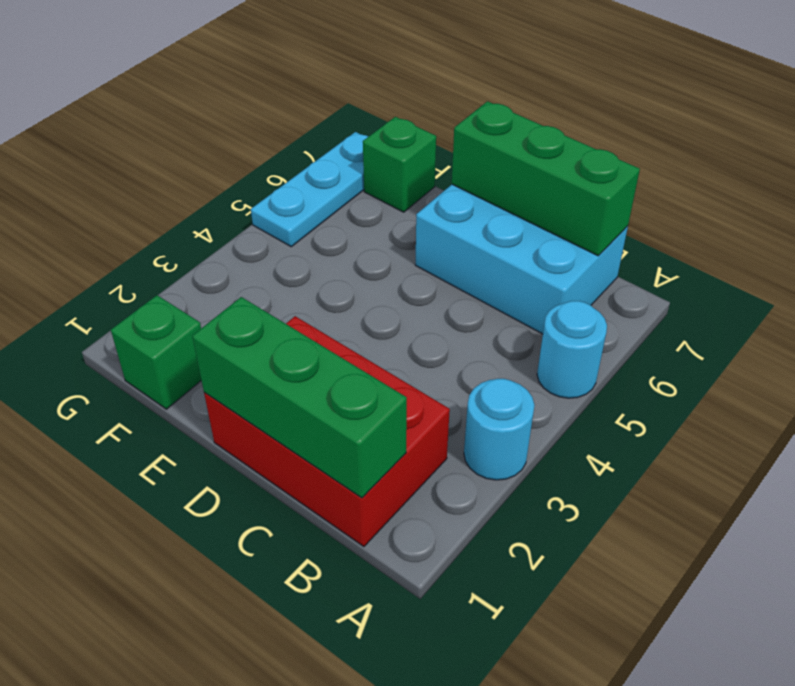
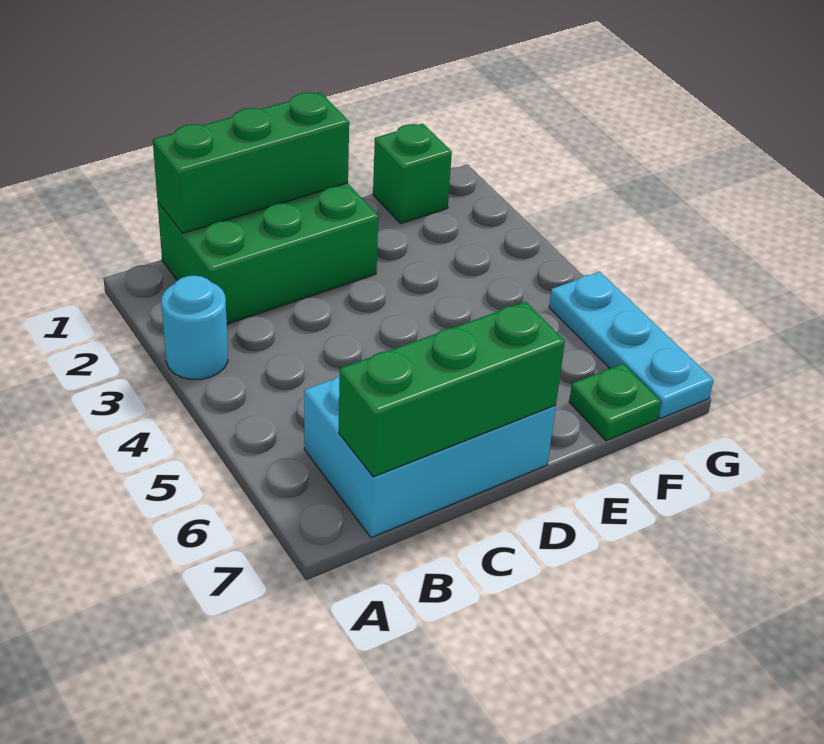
cyan 1x1 round brick [537,301,607,398] -> none
red 2x3 brick [204,316,450,547] -> green 2x3 brick [158,183,378,324]
green 1x1 brick [363,117,436,212] -> green 1x1 plate [569,364,661,441]

